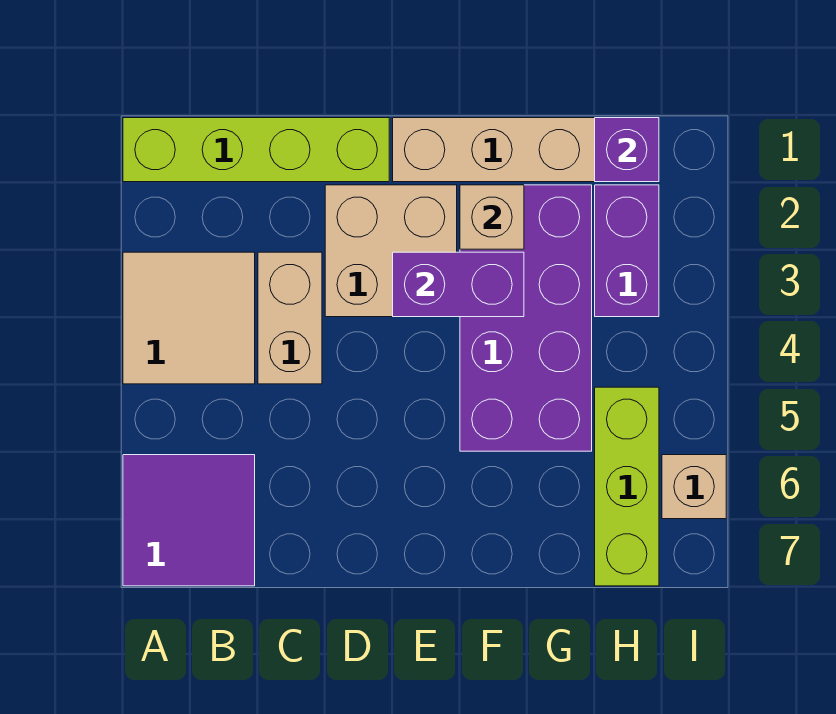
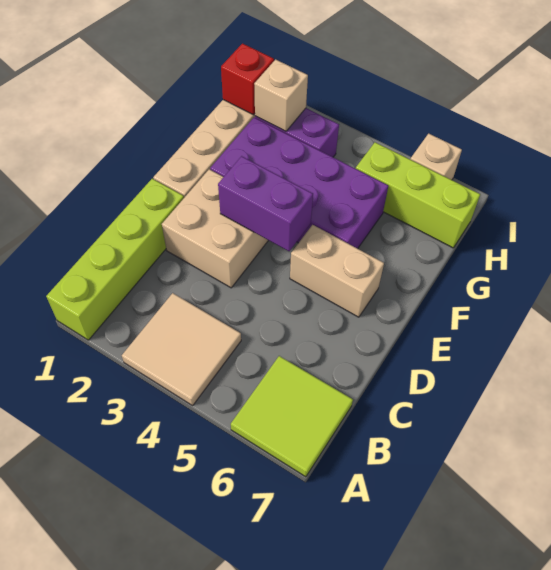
purple 2x2 tile [123,455,255,586] -> lime 2x2 tile [231,356,353,477]
tan 1x2 brick [258,252,322,384] -> tan 1x2 brick moved to [290,225,384,317]
purple 1x2 brick [393,252,524,317] -> purple 1x2 brick turned to [218,156,313,251]
tan 1x1 brick [460,185,524,249] -> tan 1x1 brick moved to [254,59,308,131]
purple 1x1 brick [595,118,659,182] -> red 1x1 brick [221,44,274,115]

